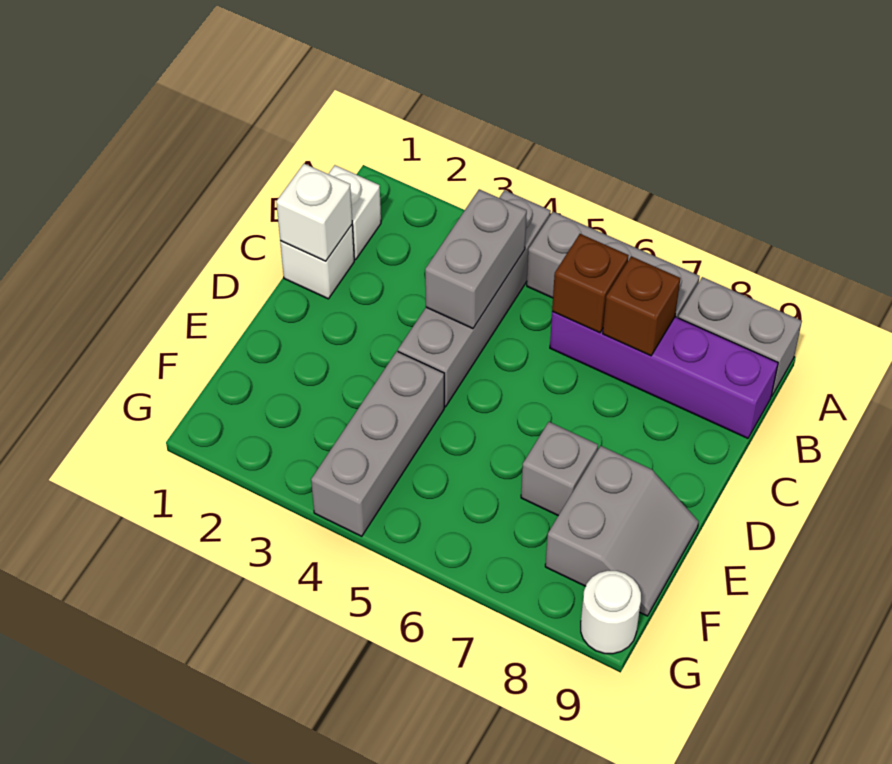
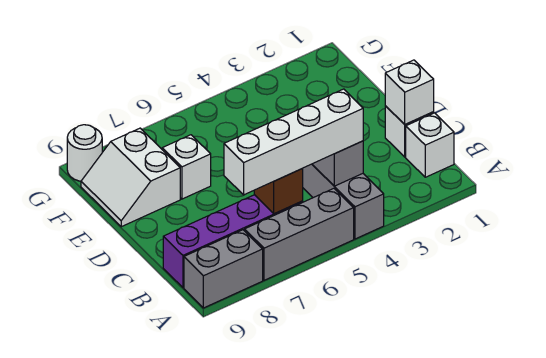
none -> white 1x4 brick [224,89,363,195]
brown 1x1 brick [603,256,680,356] -> none
grey 1x3 brick [311,351,444,536] -> none
grey 1x1 brick [521,422,598,516] -> white 1x1 brick [162,135,211,199]
grey 2x2 slope [545,446,699,616] -> white 2x2 slope [81,128,180,227]

